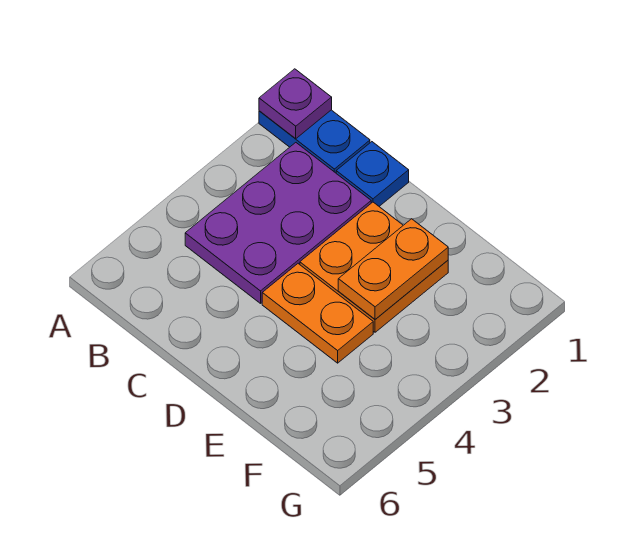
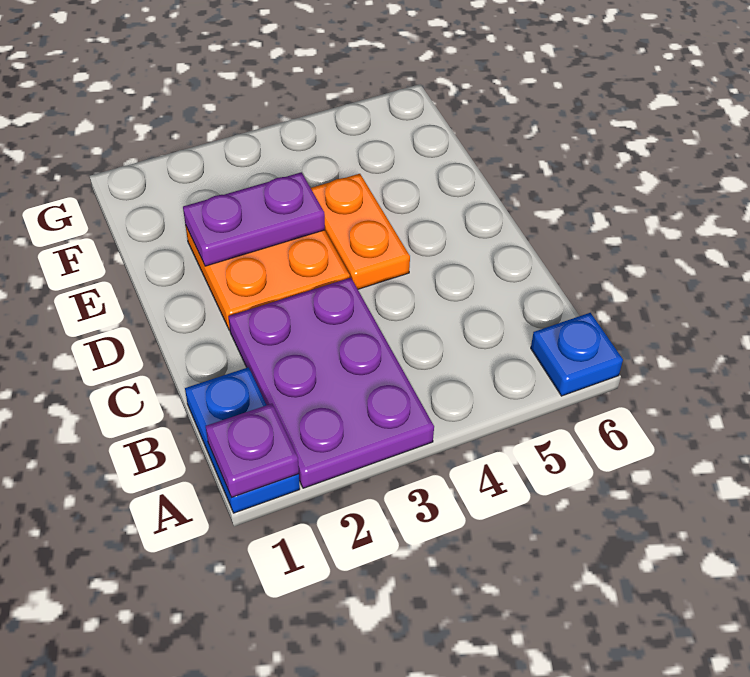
purple 2x3 plate [185,143,371,303] -> purple 2x3 plate turned to [228,278,434,488]
blue 1x1 plate [336,142,409,206] -> blue 1x1 plate moved to [531,313,623,396]
orange 1x2 plate [338,219,448,319] -> purple 1x2 plate [183,172,325,266]

